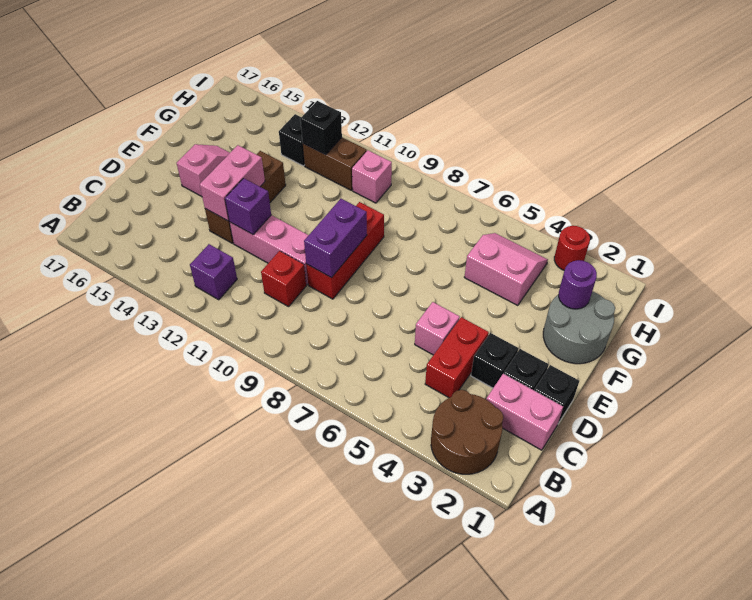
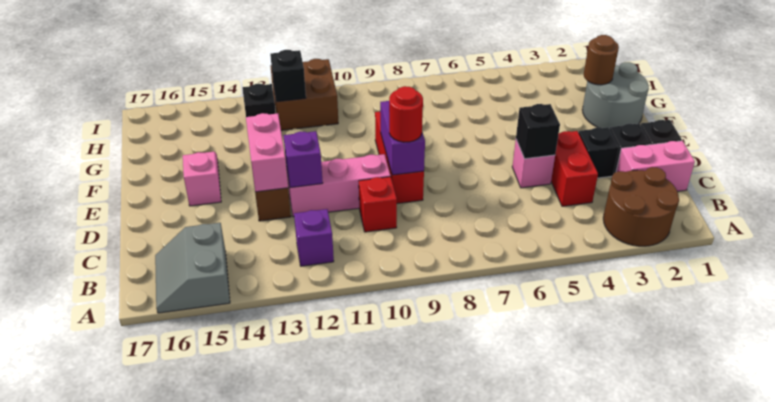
none -> grey 2x2 slope [155,223,230,313]
none -> black 1x1 brick [516,104,560,159]
purple 1x1 round brick [559,260,597,309] -> brown 1x1 round brick [583,35,619,85]
pink 2x2 slope [464,233,548,306] -> none
pink 1x1 brick [352,150,392,203] -> none
brown 1x2 brick [303,138,367,190] -> brown 2x2 brick [270,59,338,130]
red 1x1 round brick [554,226,590,270] -> red 1x1 round brick moved to [389,86,423,142]

